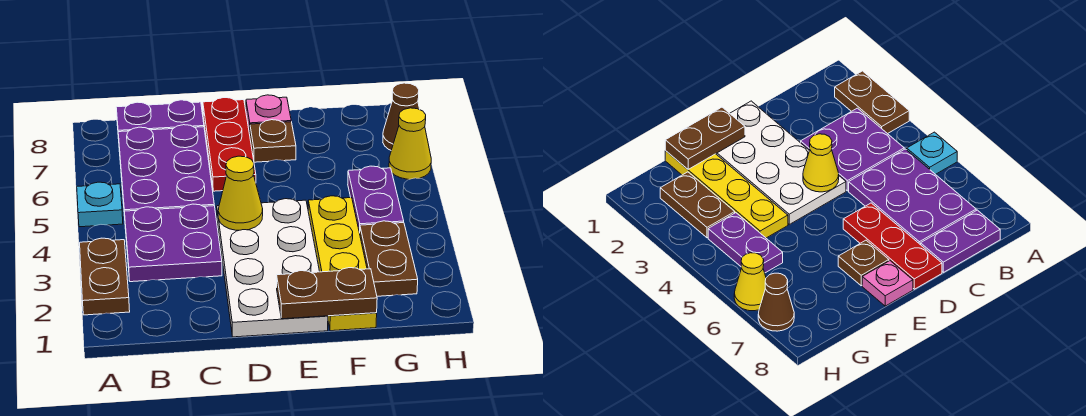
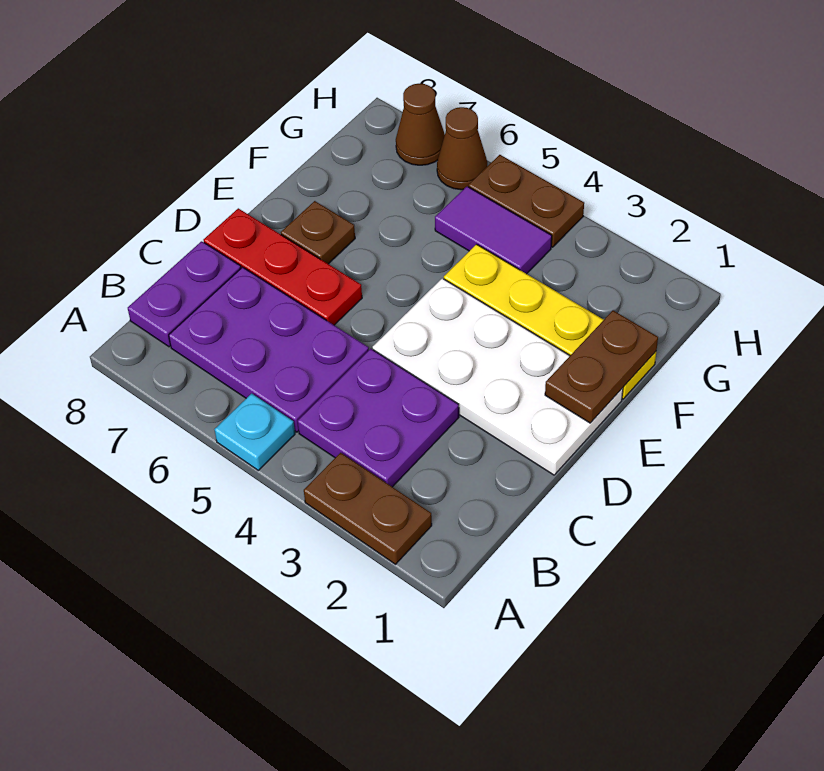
yellow 1x1 cone [218,156,263,230] -> none
pink 1x1 plate [246,95,291,134] -> none
brown 1x2 plate [360,221,418,296] -> brown 1x2 plate moved to [468,155,584,247]
purple 1x2 plate [348,166,404,233] -> purple 1x2 tile [435,186,552,274]
yellow 1x1 cone [389,108,431,179] -> brown 1x1 cone [437,107,487,190]

